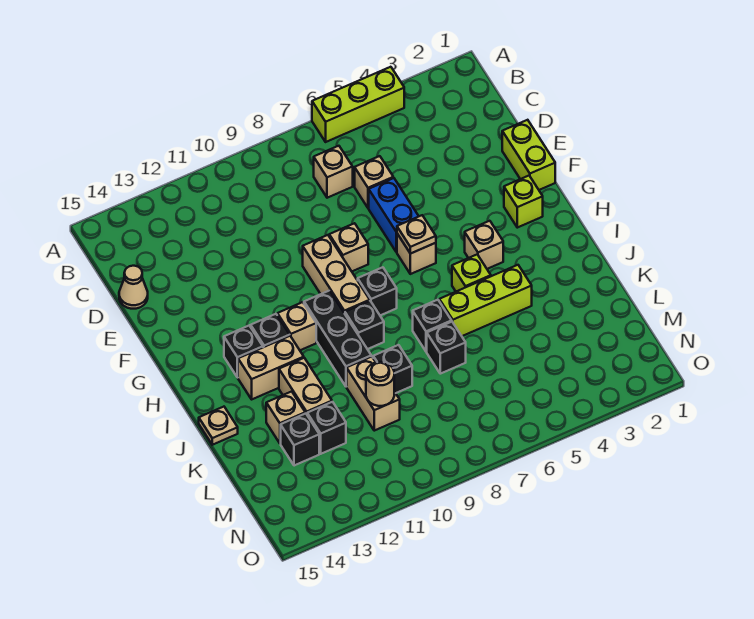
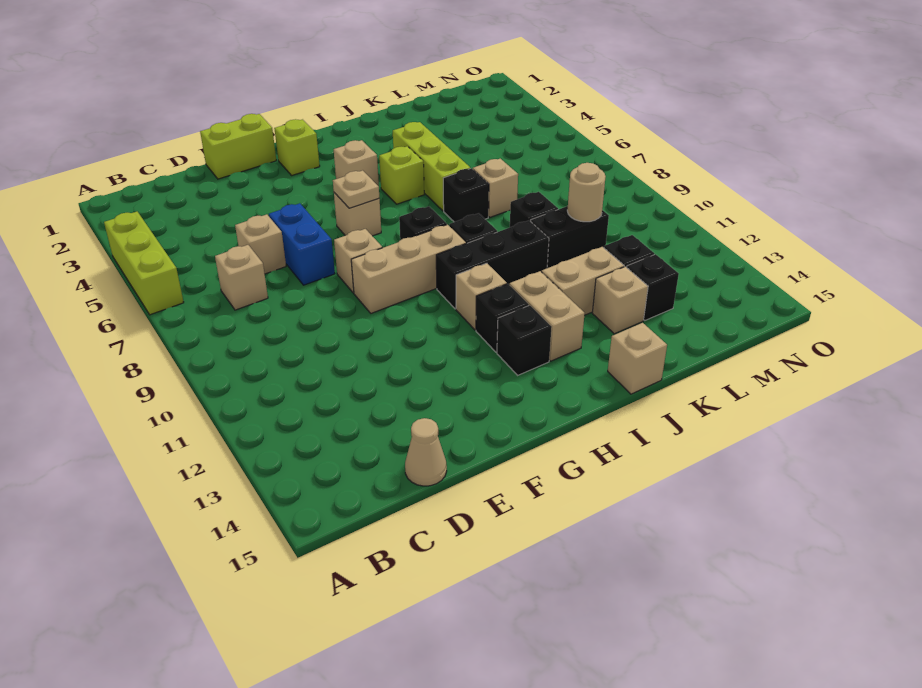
blue 1x2 brick [369,178,419,252] -> blue 1x2 brick turned to [269,203,335,285]
tan 1x1 plate [199,407,238,445] -> tan 1x1 brick [608,323,667,394]
black 1x1 brick [427,322,466,374] -> tan 1x1 brick [473,159,518,217]
tan 1x2 brick [347,356,400,431] -> black 1x2 brick [531,206,609,268]

